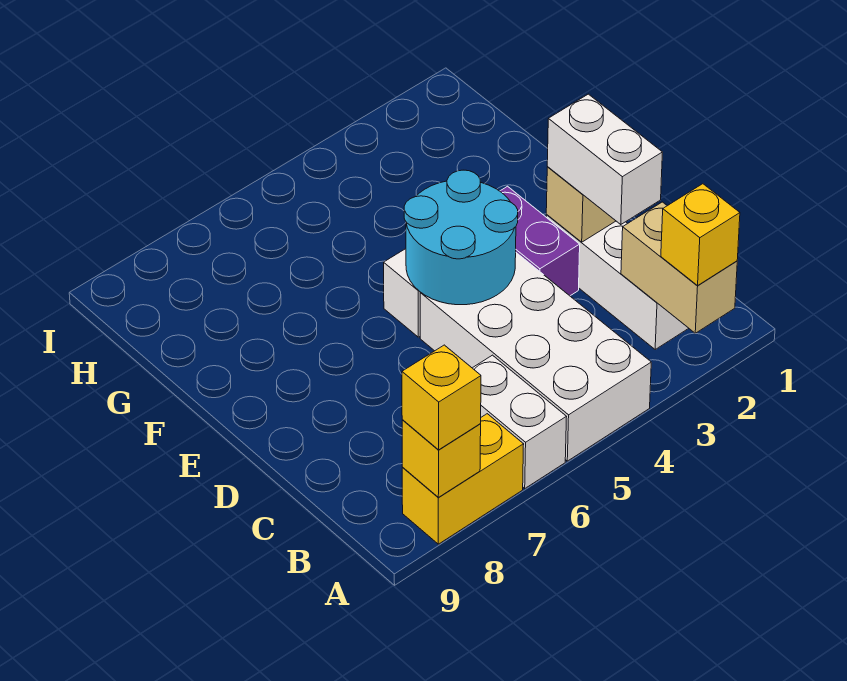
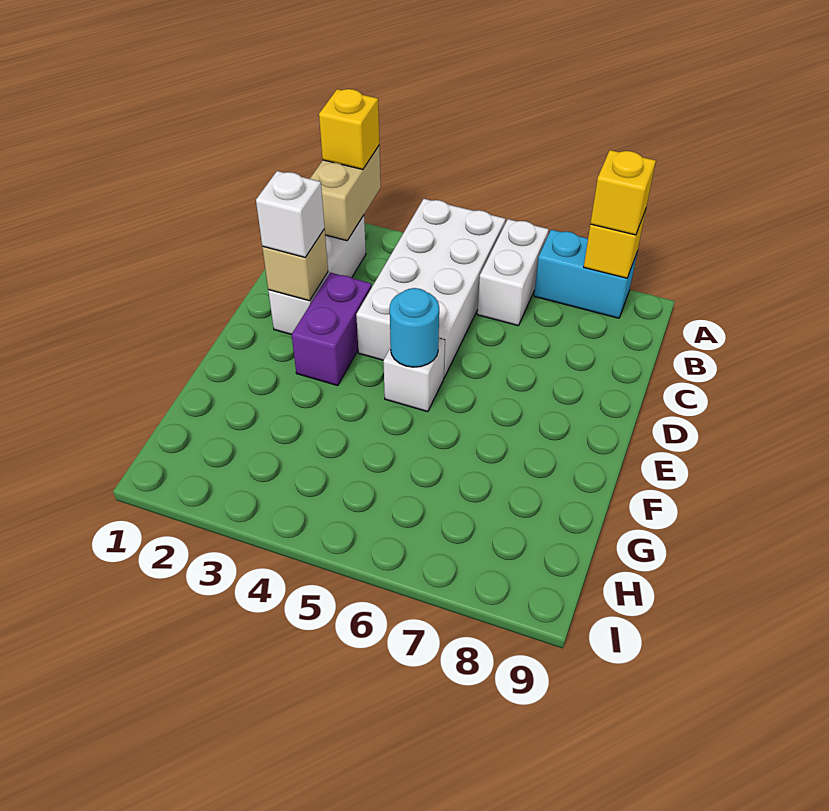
yellow 1x2 brick [402,414,524,544] -> cyan 1x2 brick [534,230,637,318]
white 1x2 brick [547,94,662,225] -> white 1x1 brick [256,171,325,257]
cyan 2x2 round brick [404,170,518,305] -> cyan 1x1 round brick [390,288,439,367]

